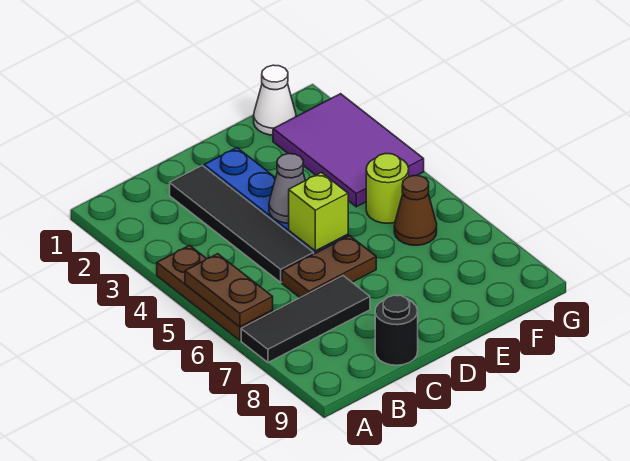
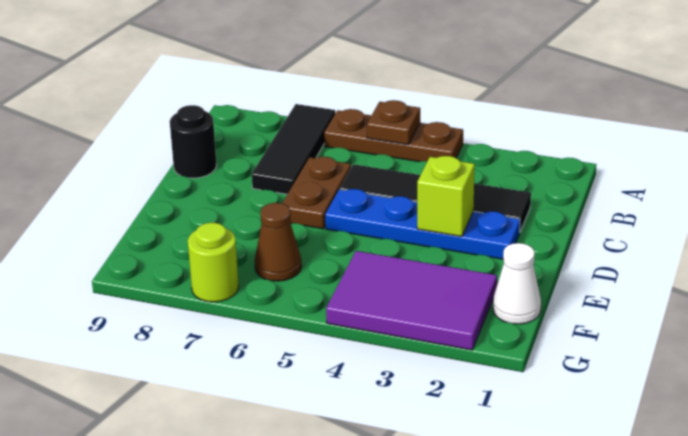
brown 1x2 plate [185,254,273,327] -> brown 1x1 plate [367,100,420,145]
grey 1x1 cone [269,154,305,223] -> none
lime 1x1 brick [289,172,348,251] -> lime 1x1 brick moved to [417,156,475,237]
lime 1x1 round brick [366,154,409,223] -> lime 1x1 round brick moved to [188,223,239,302]

